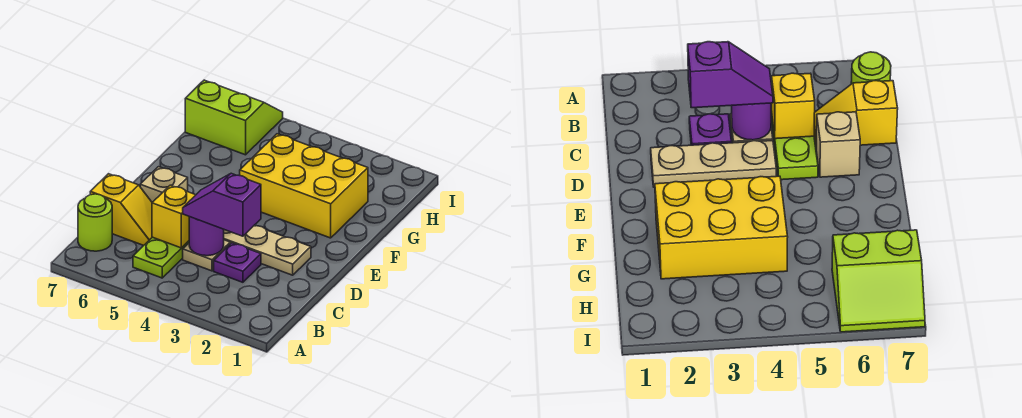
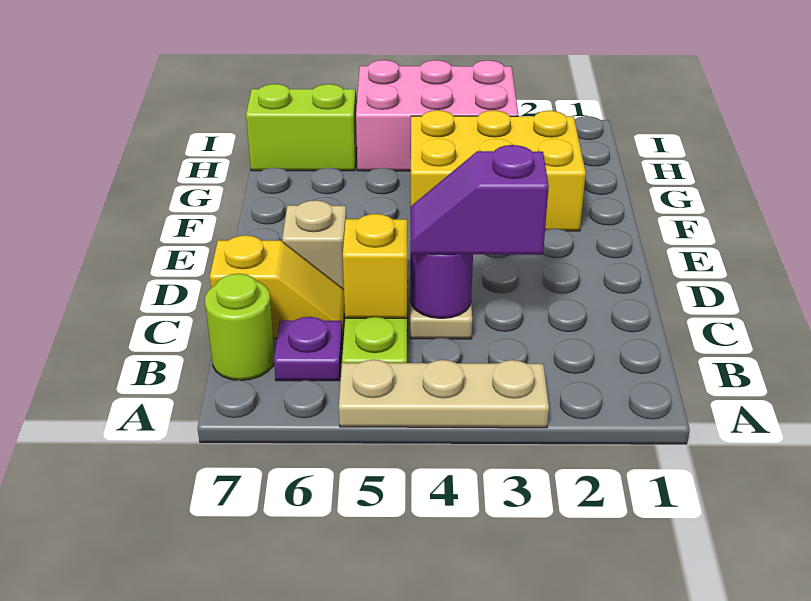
purple 1x1 plate [214,243,261,282] -> purple 1x1 plate moved to [274,317,343,381]
tan 1x3 plate [224,226,311,275] -> tan 1x3 plate moved to [339,360,549,428]
none -> pink 2x3 brick [356,60,518,171]

